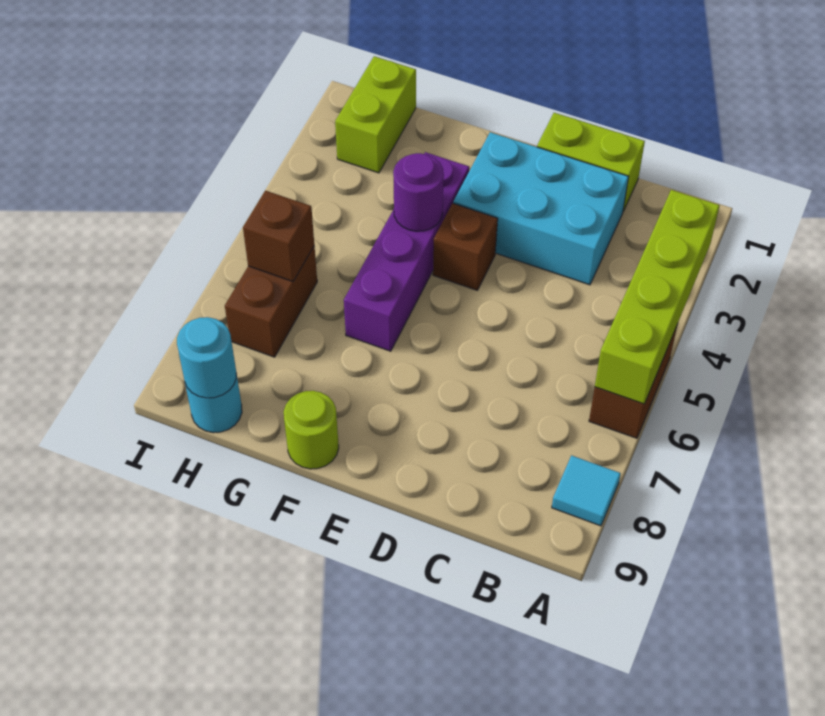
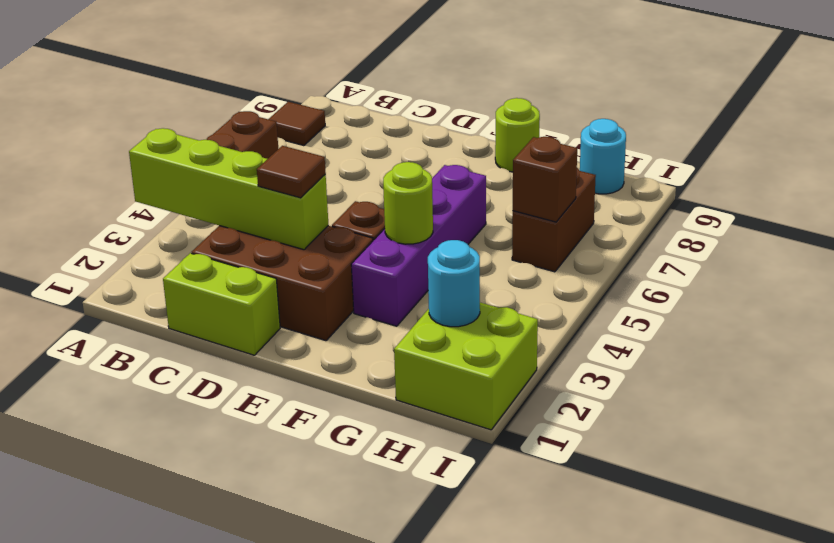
lime 1x4 brick [595,190,720,404] -> lime 1x4 brick turned to [129,128,328,250]
cyan 1x1 tile [552,456,621,526] -> brown 1x1 tile [269,102,325,146]
cyan 2x3 brick [453,132,629,285] -> brown 2x3 brick [192,226,373,341]
none -> brown 1x1 tile [257,146,326,198]
purple 1x1 round brick [393,153,444,231] -> lime 1x1 round brick [383,162,433,244]
lime 1x2 brick [335,56,416,173] -> lime 2x2 brick [394,303,538,430]
cyan 1x1 round brick [177,317,236,398] -> cyan 1x1 round brick moved to [428,240,480,327]

